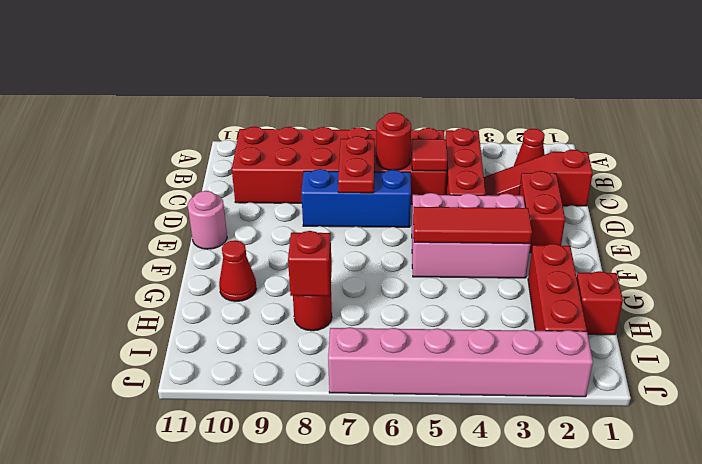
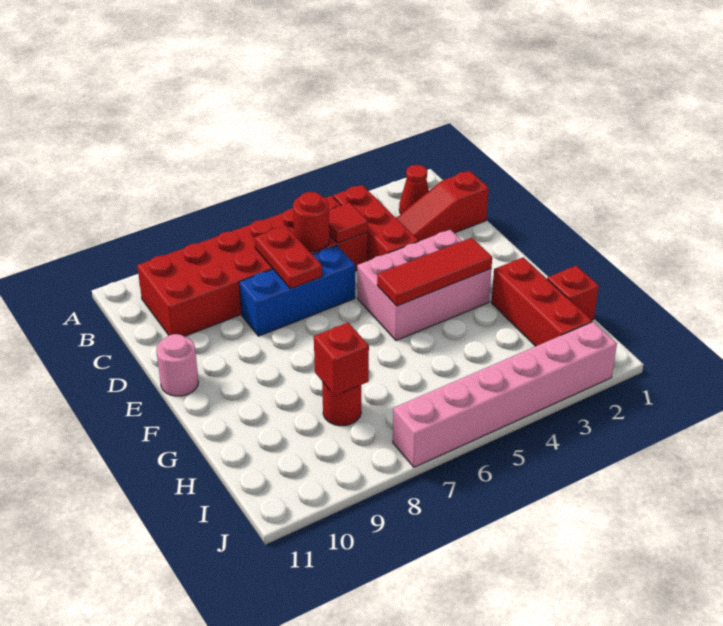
red 1x2 brick [519,171,565,253] -> none
red 1x1 cone [219,240,257,301] -> none

